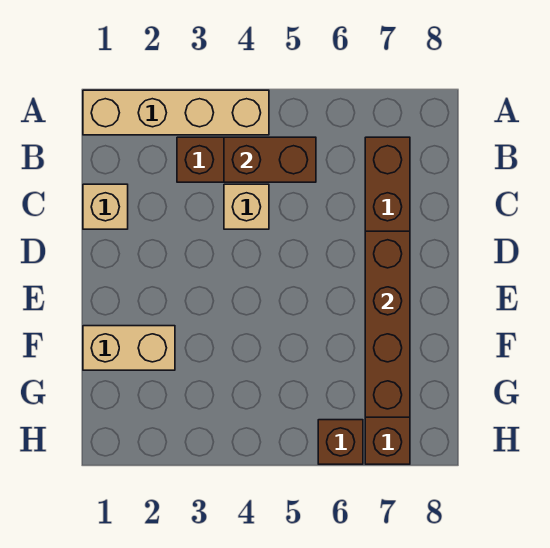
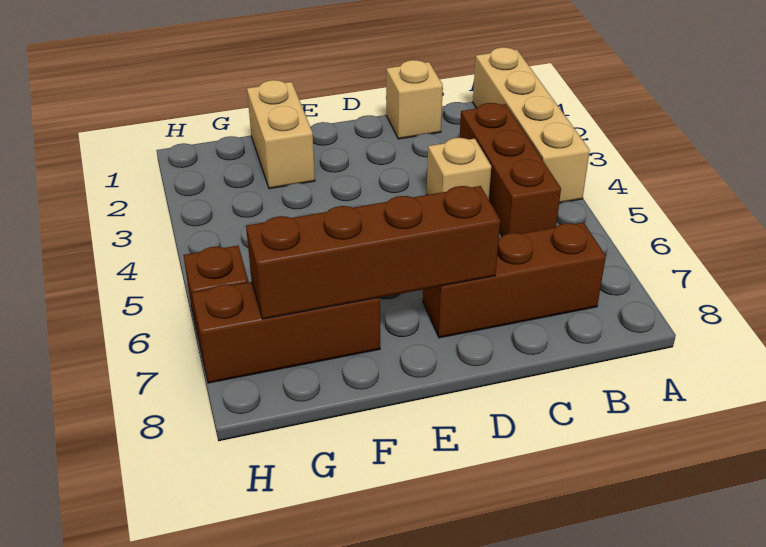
brown 1x2 brick [224,137,316,182] -> none

